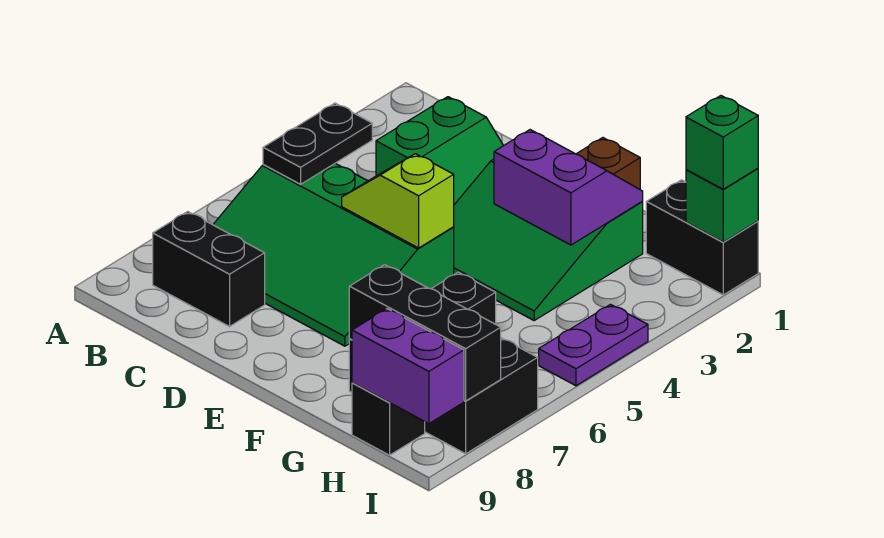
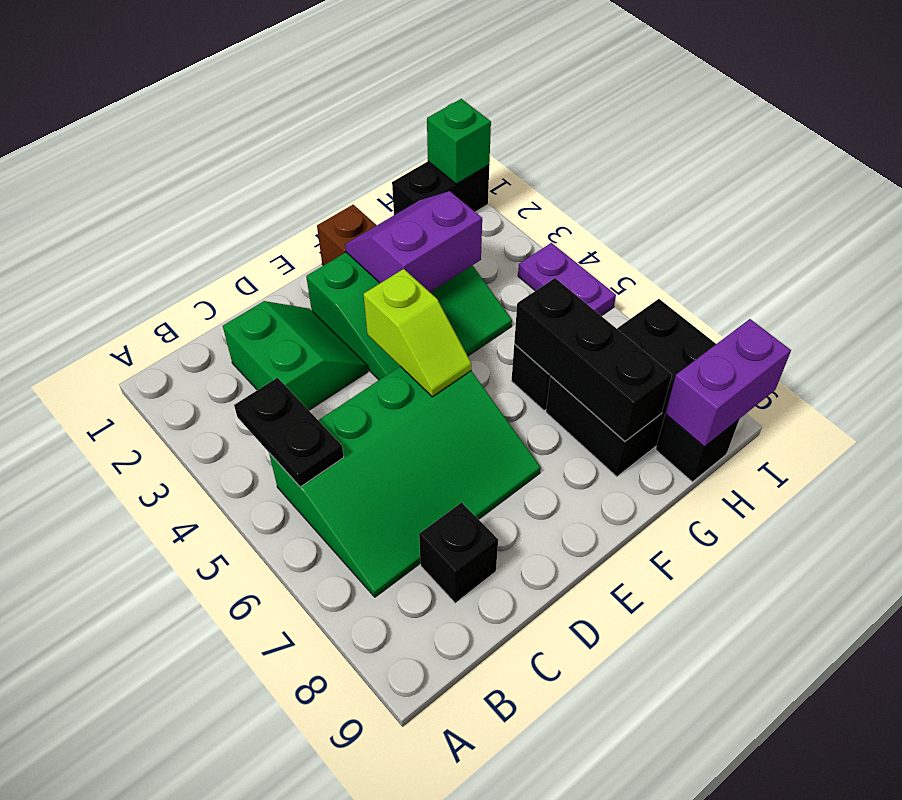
black 1x2 brick [153,212,265,327] -> black 1x1 brick [419,502,498,603]
lime 1x2 slope [342,154,454,248] -> lime 1x2 slope turned to [364,269,471,397]
black 1x3 brick [349,265,501,401] -> black 1x3 brick turned to [514,278,672,441]
green 1x1 brick [686,96,758,189] -> none

